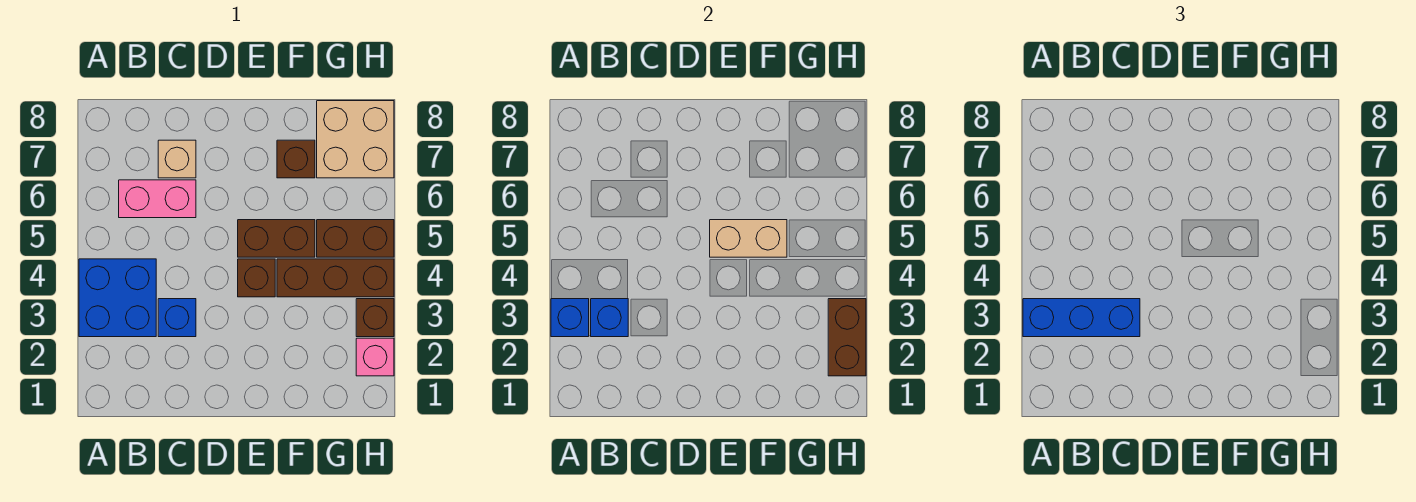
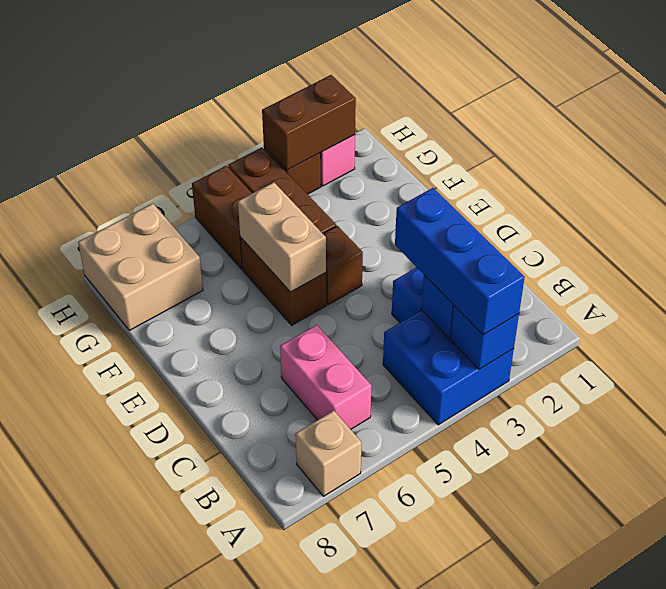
tan 1x1 brick [158,140,196,178] -> tan 1x1 brick moved to [296,411,361,496]
brown 1x1 brick [277,140,315,178] -> none

